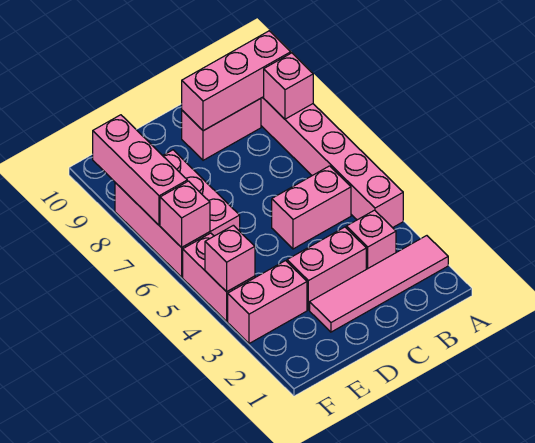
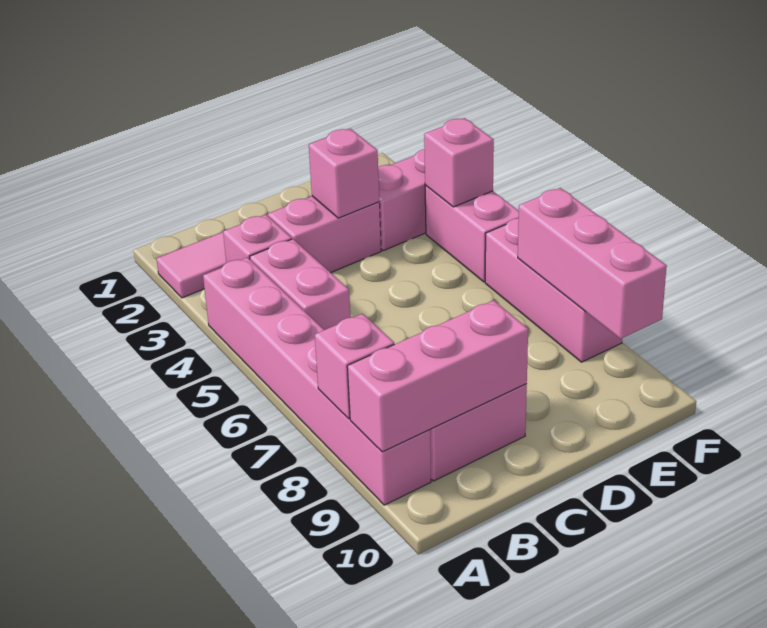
pink 1x2 brick [272,166,351,249] -> pink 1x2 brick turned to [250,239,350,330]
pink 2x3 brick [115,150,240,277] -> pink 1x3 brick [485,218,622,362]
pink 1x1 brick [160,181,210,247] -> pink 1x1 brick moved to [309,129,379,218]

